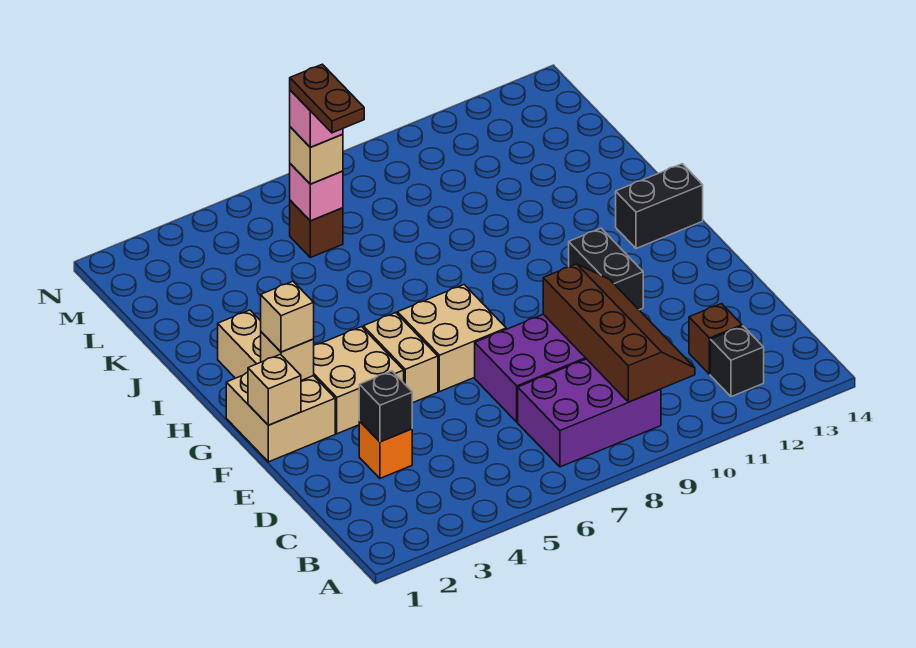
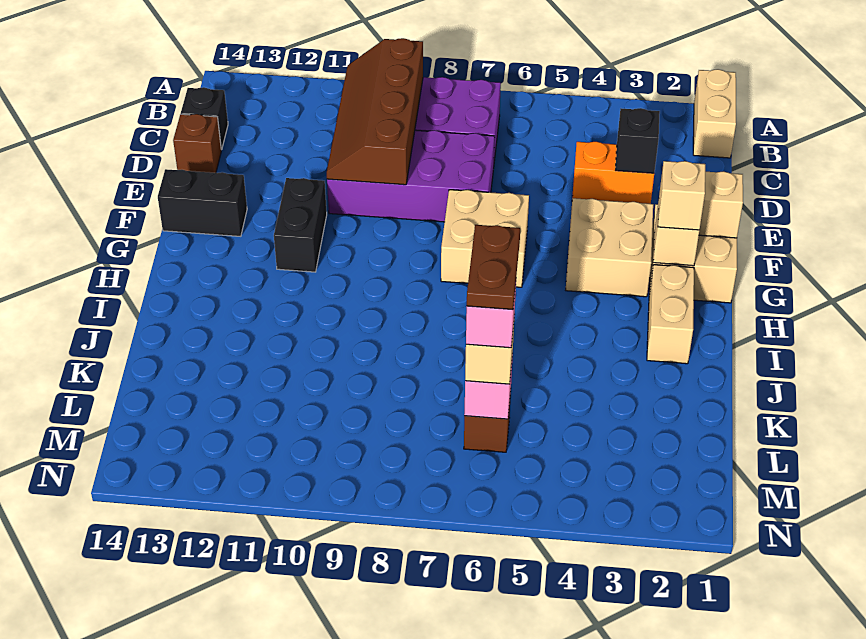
black 1x1 brick [710,326,764,397] -> black 1x1 brick moved to [181,87,228,149]
brown 1x1 brick [689,304,742,374] -> brown 1x1 brick moved to [173,114,222,173]
orange 1x1 brick [359,421,412,478] -> orange 1x2 brick [572,142,654,204]
tan 1x2 brick [363,313,438,403] -> tan 1x2 brick moved to [693,69,736,158]
black 1x2 brick [616,164,703,249] -> black 1x2 brick moved to [158,169,247,236]

